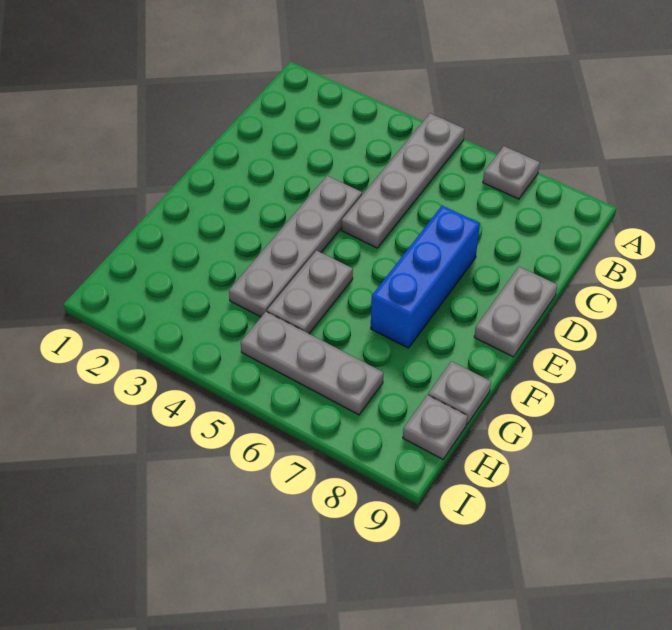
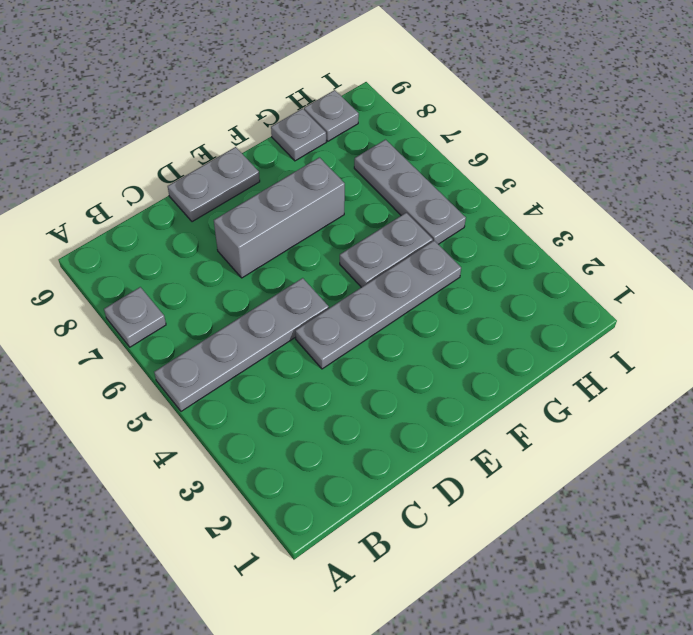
blue 1x3 brick [371,206,480,348] -> grey 1x3 brick [214,157,345,278]

